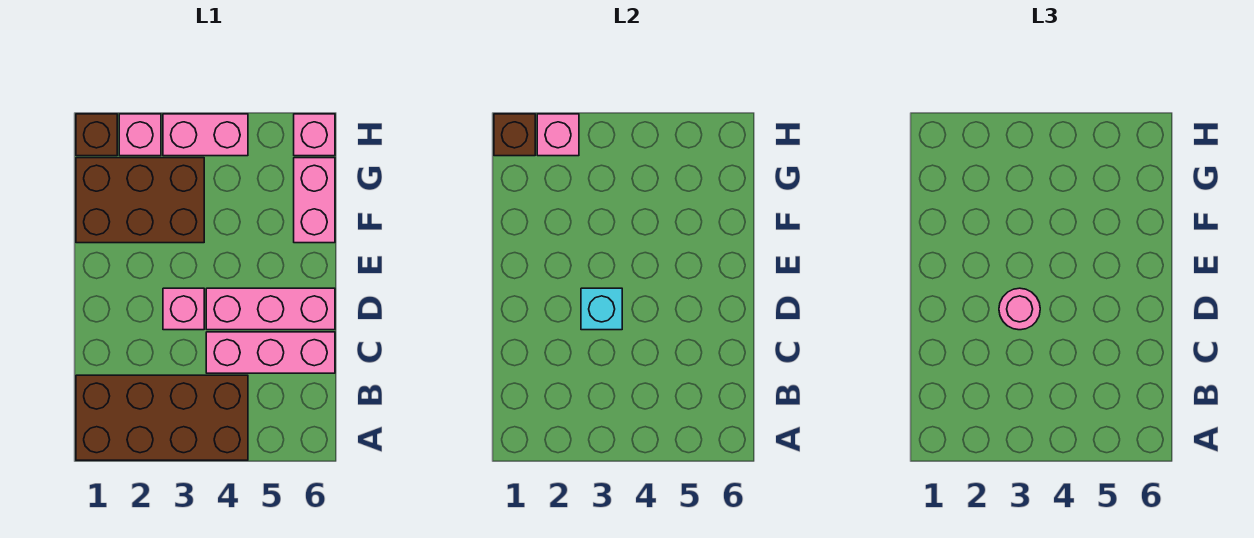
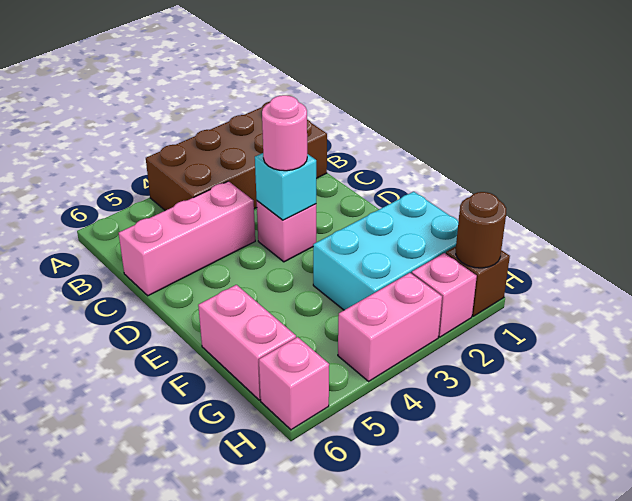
pink 1x3 brick [206,288,335,330] -> none
brown 2x3 brick [76,158,204,243] -> cyan 2x3 brick [313,192,458,310]
brown 1x1 brick [494,114,535,156] -> brown 1x1 round brick [456,192,506,268]
pink 1x1 brick [537,114,579,156] -> none

